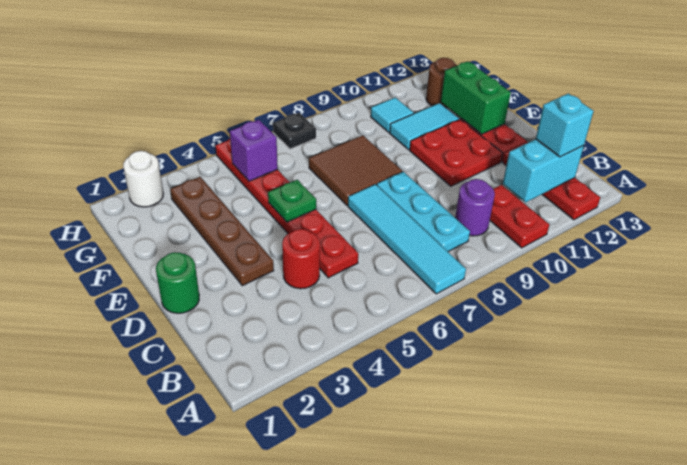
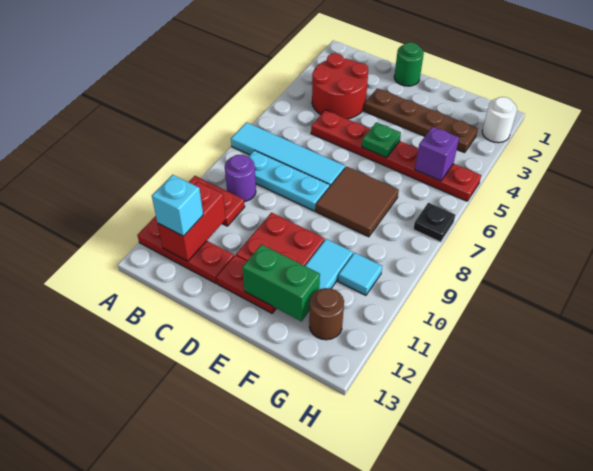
cyan 1x2 brick [503,139,584,202] -> red 1x2 brick [158,182,226,261]
red 1x1 round brick [282,229,320,289] -> red 2x2 round brick [312,53,368,119]

